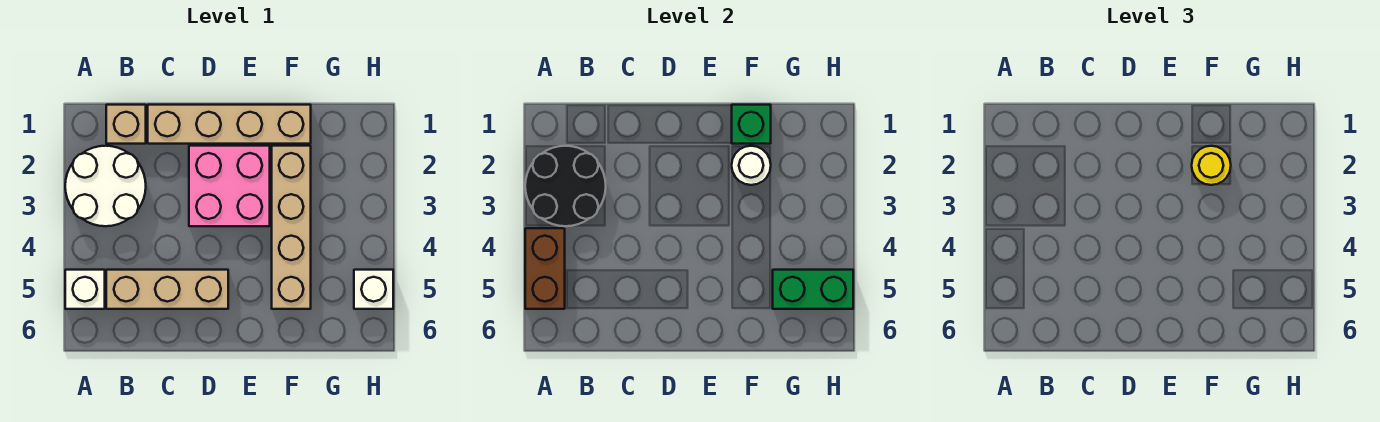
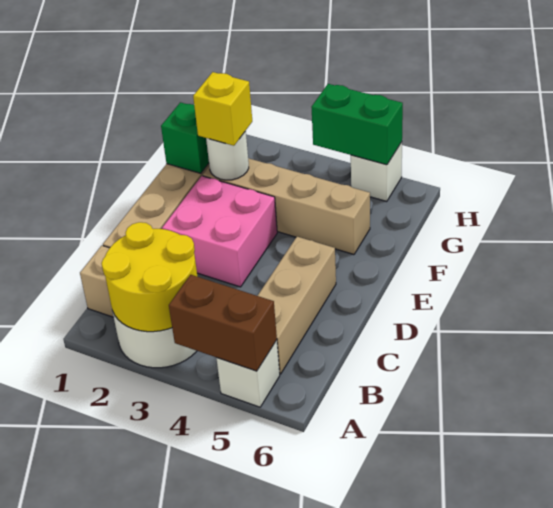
black 2x2 round brick [525,146,606,226] -> yellow 2x2 round brick [101,222,197,332]
yellow 1x1 round brick [1192,146,1231,185] -> yellow 1x1 brick [193,72,252,146]
green 1x2 brick [773,270,853,309] -> green 1x2 brick turned to [311,84,403,165]

